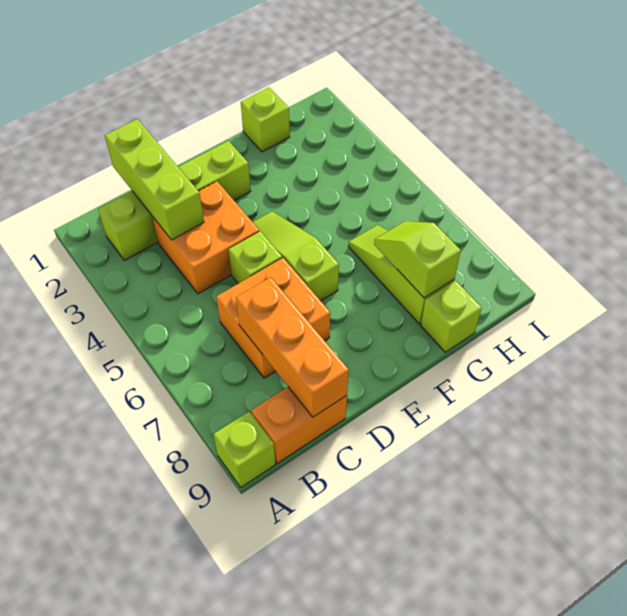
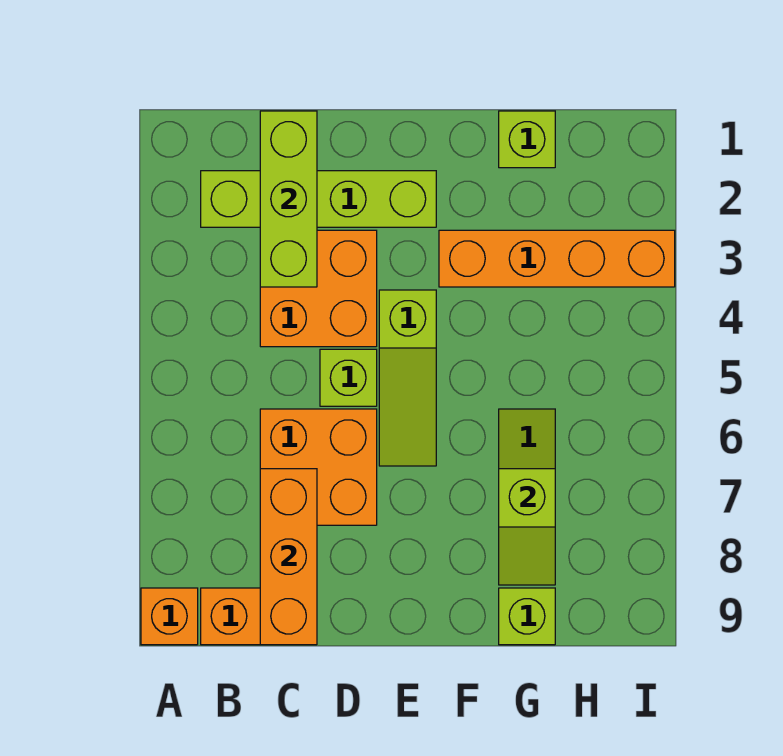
lime 1x1 brick [213,411,275,487] -> orange 1x1 brick [141,588,198,645]
lime 1x3 slope [253,211,339,301] -> lime 1x3 slope turned to [379,290,436,466]
none -> orange 1x4 brick [439,230,675,287]
lime 1x2 slope [374,221,461,298] -> lime 1x2 slope turned to [499,469,555,585]

